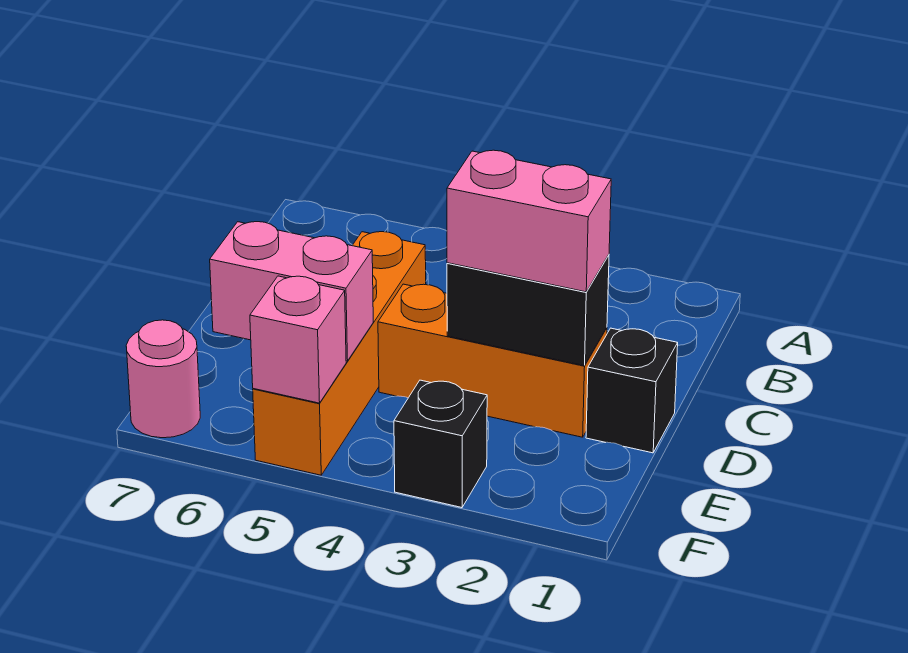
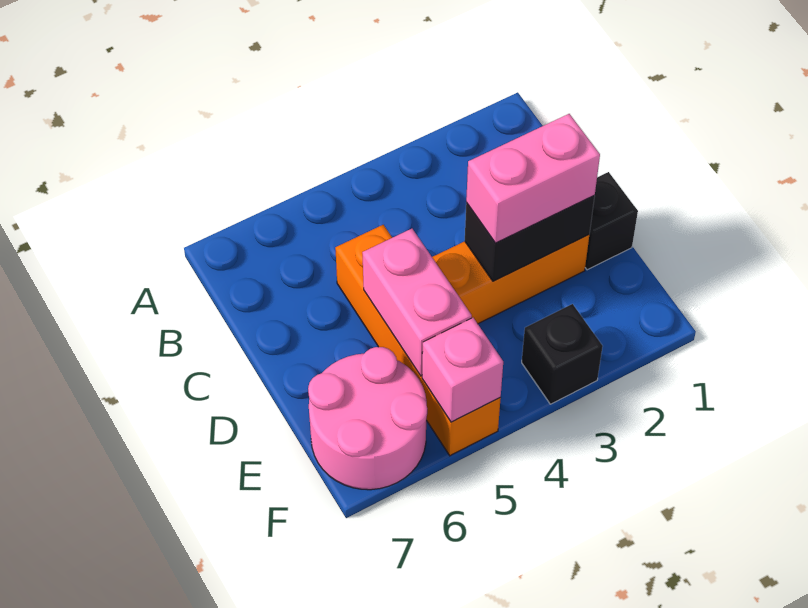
pink 1x2 brick [210,222,373,361] -> pink 1x2 brick turned to [362,228,472,376]
pink 1x1 round brick [126,320,200,438] -> pink 2x2 round brick [308,347,427,490]

